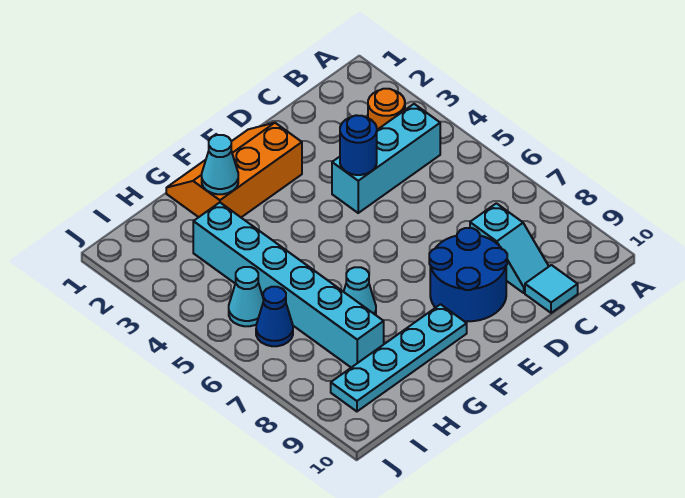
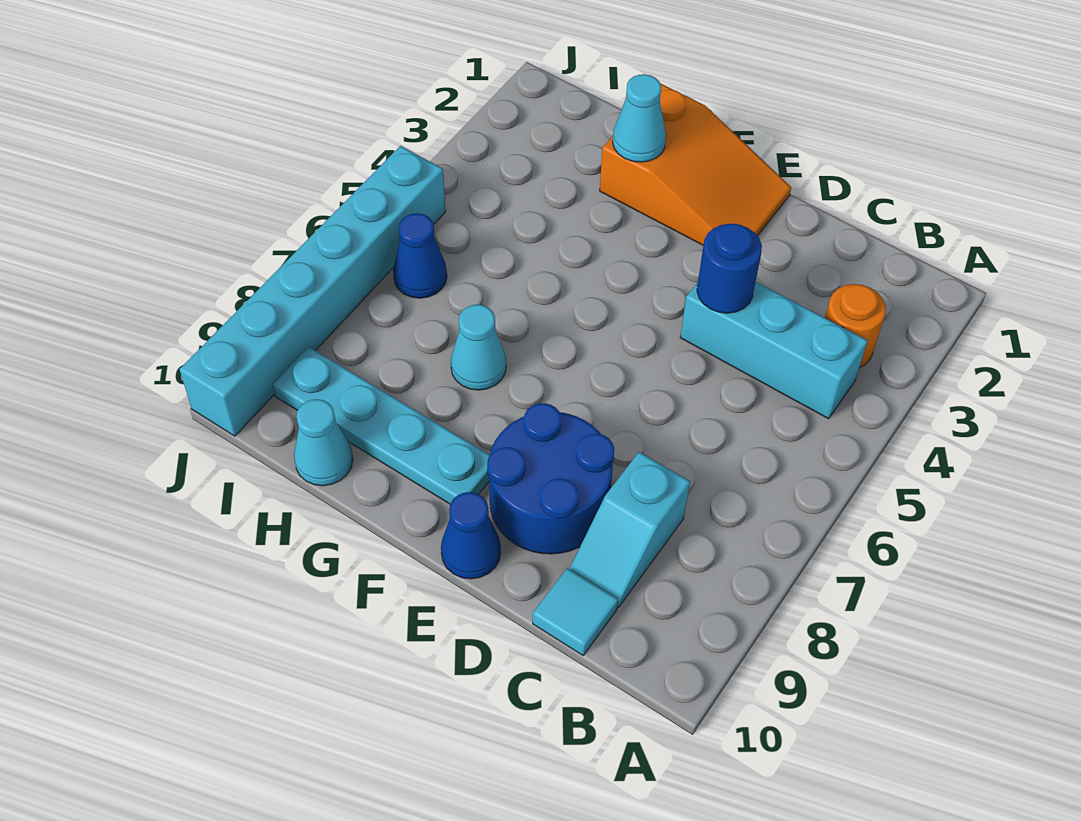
orange 2x3 slope [166,123,302,217] -> orange 2x3 slope turned to [600,83,791,245]
none -> blue 1x1 cone [441,492,501,579]
cyan 1x6 brick [193,203,384,367] -> cyan 1x6 brick moved to [180,146,446,436]
cyan 1x1 cone [229,267,263,326] -> cyan 1x1 cone moved to [294,399,353,486]

